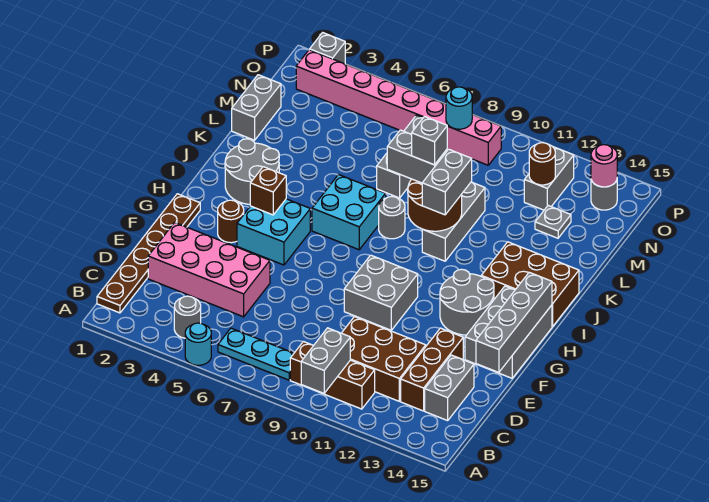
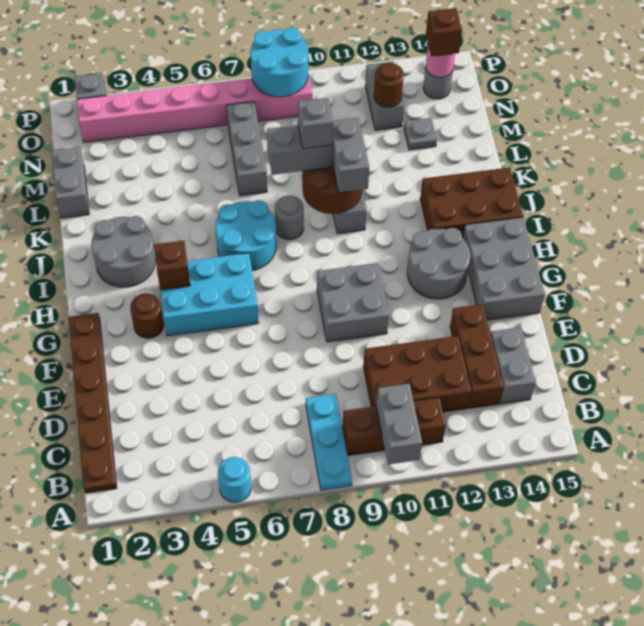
grey 1x1 round brick [174,296,201,338] -> none
cyan 1x3 plate [218,328,294,380] -> cyan 1x3 plate turned to [306,394,352,490]
pink 2x4 brick [148,222,270,317] -> none
grey 1x4 brick [476,272,552,372] -> none
cyan 2x2 brick [237,199,310,265] -> cyan 2x3 brick [160,253,259,336]
cyan 2x2 brick [312,175,386,250] -> cyan 2x2 round brick [215,200,276,271]
cyan 1x1 round brick [446,87,472,129] -> cyan 2x2 round brick [250,28,308,97]
none -> brown 1x1 brick [426,8,462,56]

